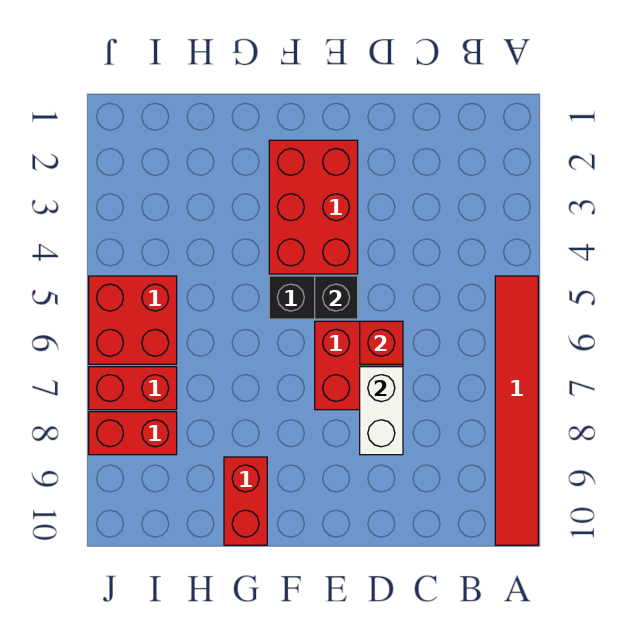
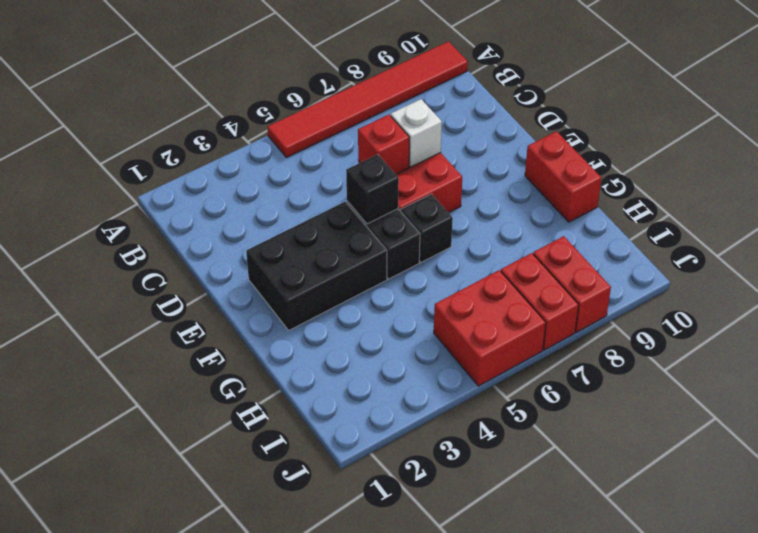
white 1x2 brick [360,367,403,455] -> white 1x1 brick [391,99,442,167]
red 2x3 brick [269,140,358,274] -> black 2x3 brick [246,202,387,330]
none -> black 1x1 brick [401,194,453,262]
red 1x2 brick [224,457,267,545] -> red 1x2 brick turned to [525,131,601,222]

